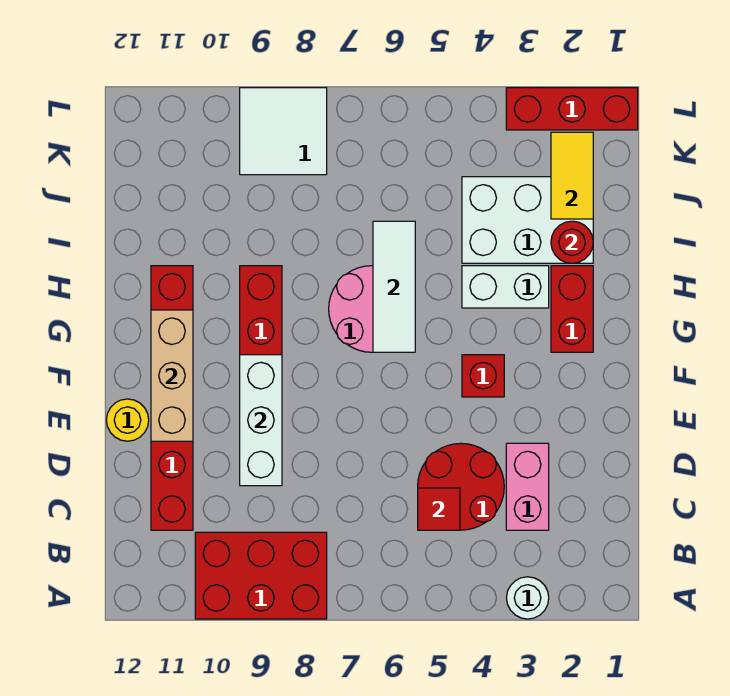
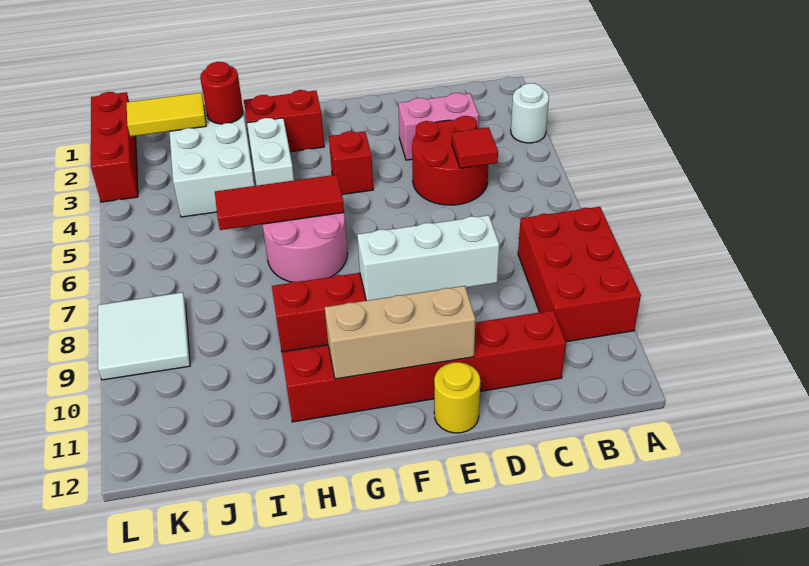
white 1x3 tile [373,221,415,352] -> red 1x3 tile [215,175,344,230]

